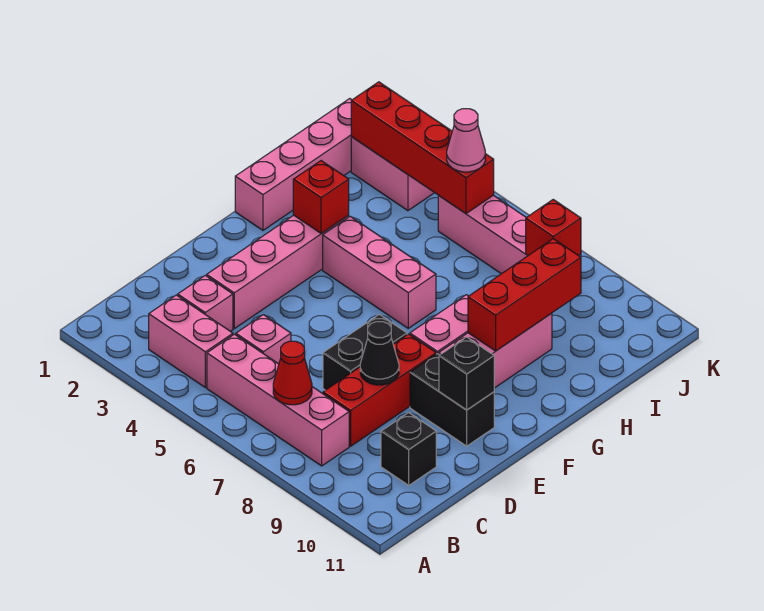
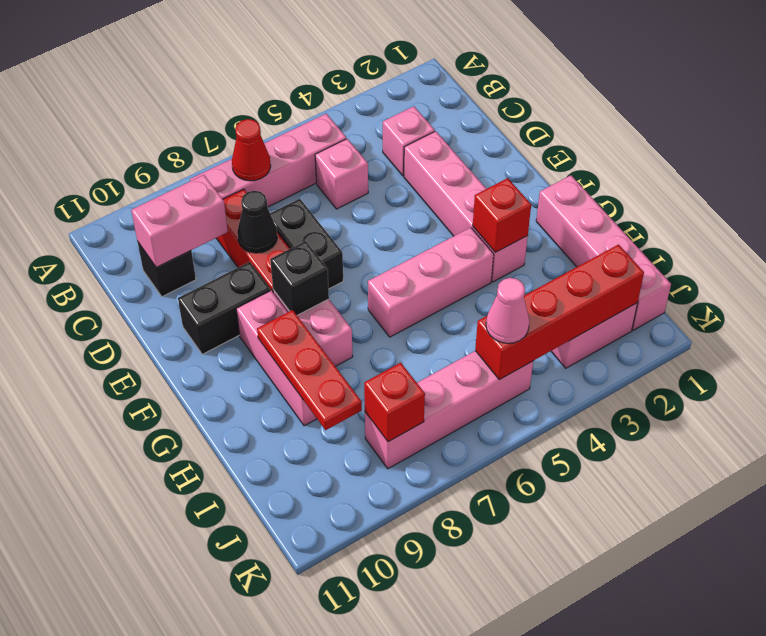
pink 1x2 brick [149,295,233,388] -> pink 1x2 brick moved to [131,175,228,267]
black 1x1 brick [439,337,494,410] -> black 1x1 brick moved to [270,241,329,315]
red 1x3 brick [468,239,581,351] -> red 1x3 plate [257,310,362,430]

